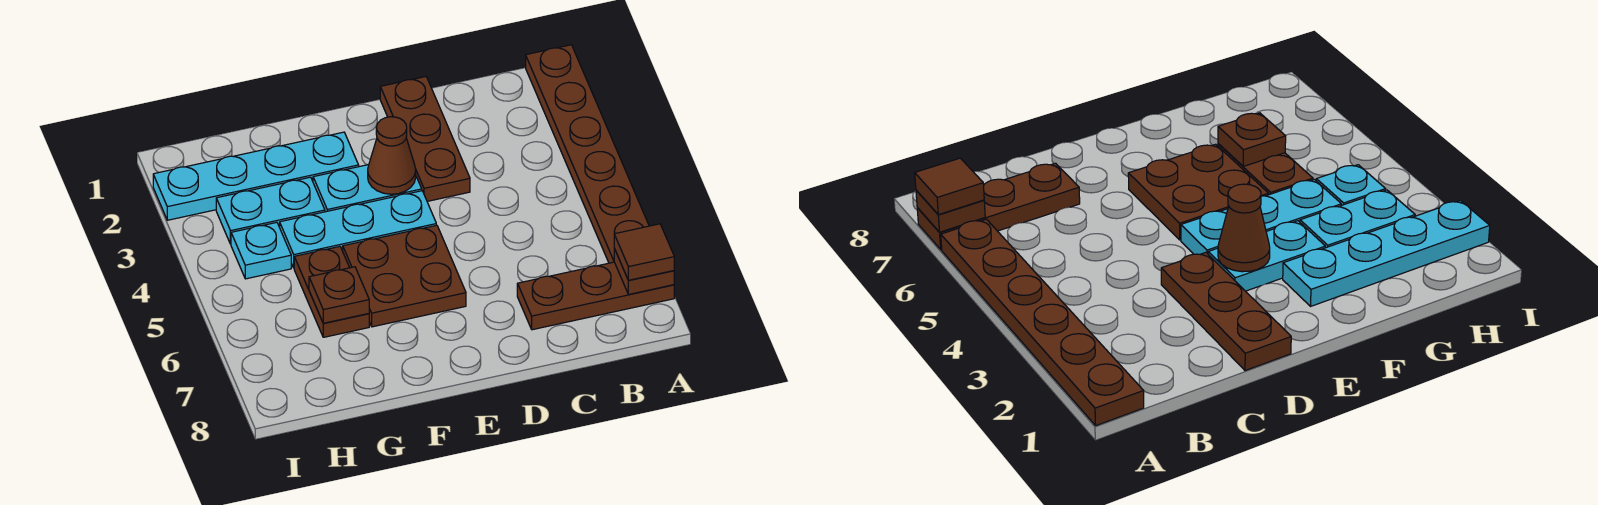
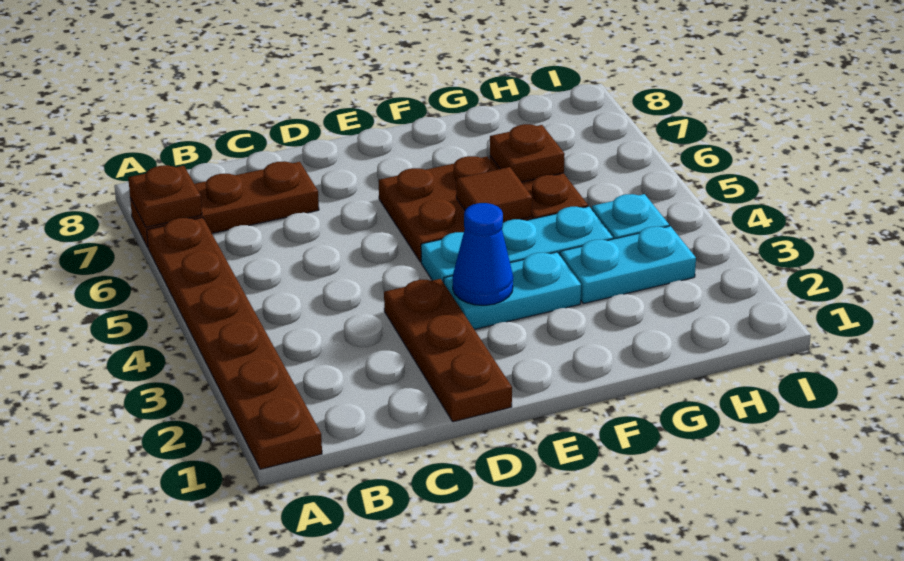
brown 1x1 tile [614,224,674,280] -> brown 1x1 tile moved to [456,167,532,223]
brown 1x1 cone [368,117,416,194] -> blue 1x1 cone [453,203,513,305]
cyan 1x4 plate [153,132,359,220] -> none

